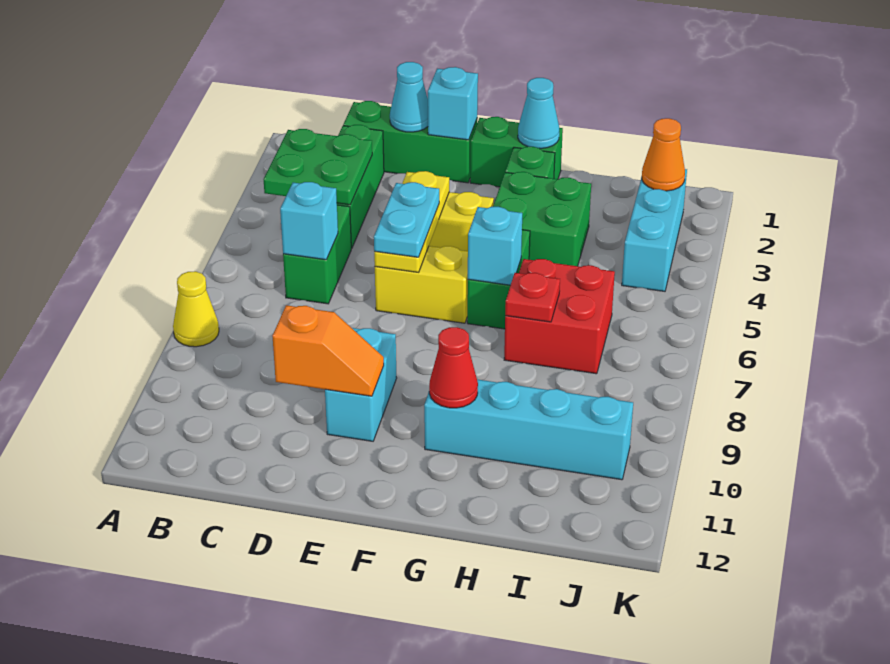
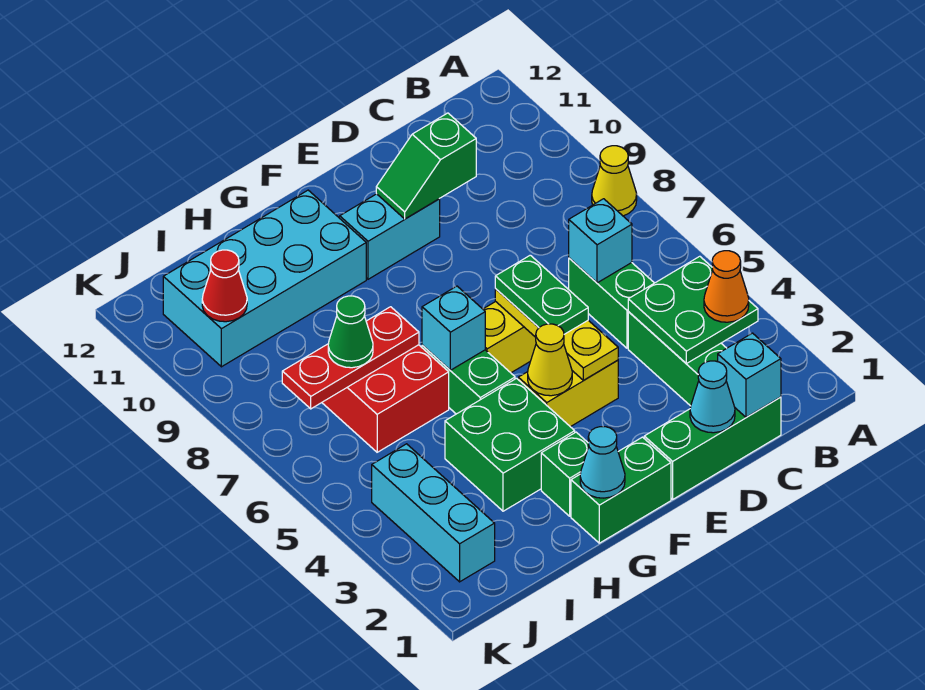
orange 1x2 slope [272,305,384,396] -> green 1x2 slope [376,113,476,219]
cyan 1x1 brick [428,67,478,140] -> cyan 1x1 brick moved to [718,333,781,417]
cyan 1x2 plate [374,182,439,257] -> green 1x2 plate [495,255,588,334]
cyan 1x2 brick [325,328,397,441] -> cyan 1x2 brick turned to [340,194,440,279]
none -> yellow 1x1 cone [528,324,572,396]
cyan 1x4 brick [424,380,633,480] -> cyan 2x4 brick [163,190,366,367]
red 1x1 cone [429,327,478,408] -> red 1x1 cone moved to [202,250,247,322]
red 1x1 plate [505,273,560,322] -> red 1x3 plate [282,307,419,409]
none -> green 1x1 cone [328,296,373,368]
orange 1x1 cone [642,118,685,191] -> orange 1x1 cone moved to [704,251,749,322]

